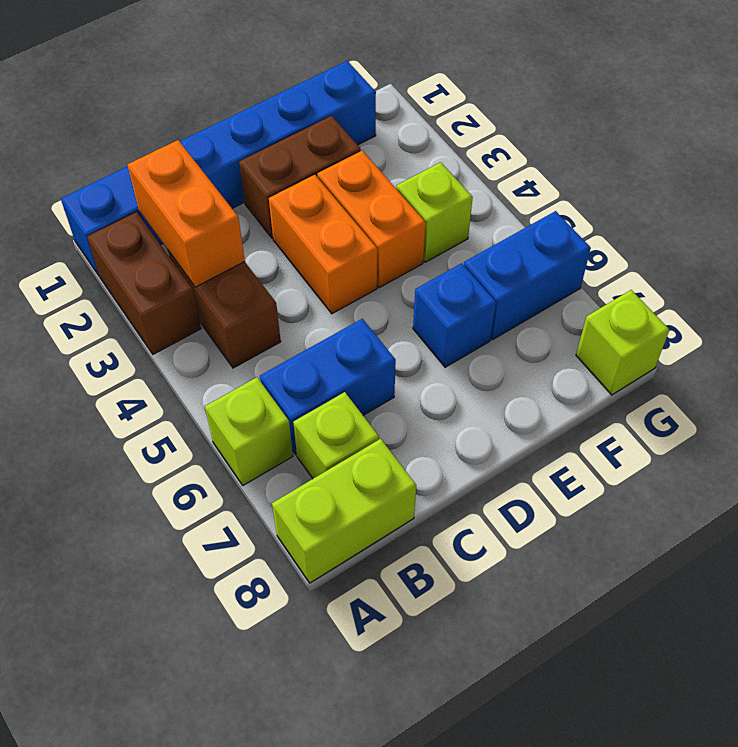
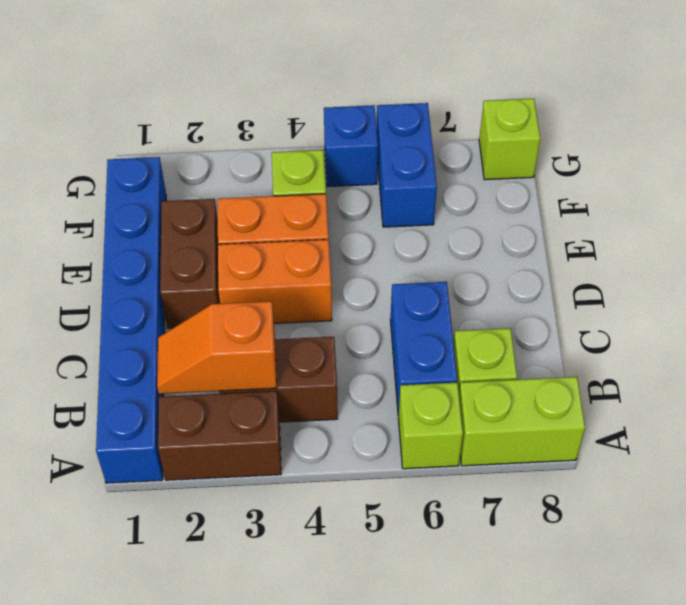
lime 1x2 brick [272,439,416,583] -> lime 1x2 brick turned to [459,377,585,466]
orange 1x2 brick [127,140,245,287] -> orange 1x2 slope [157,301,277,394]
blue 1x1 brick [413,263,496,367] -> blue 1x1 brick moved to [324,105,378,187]

